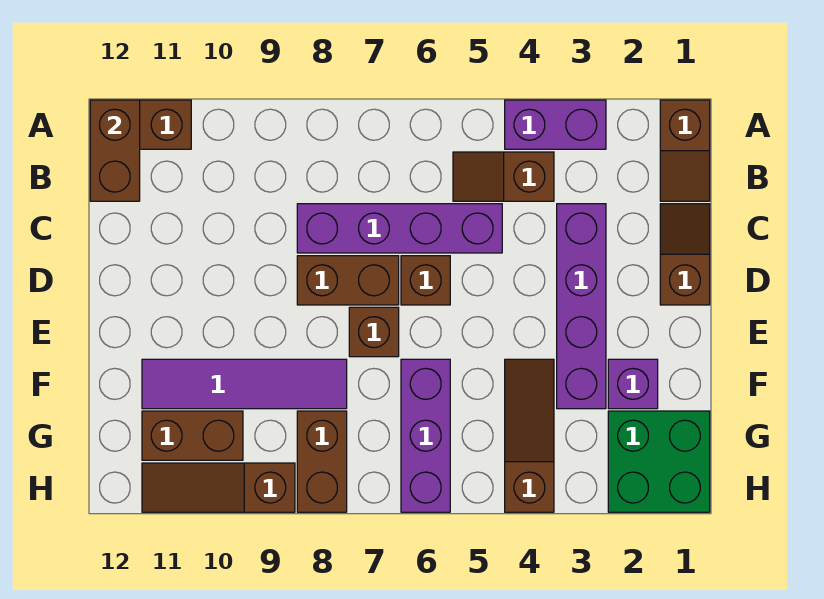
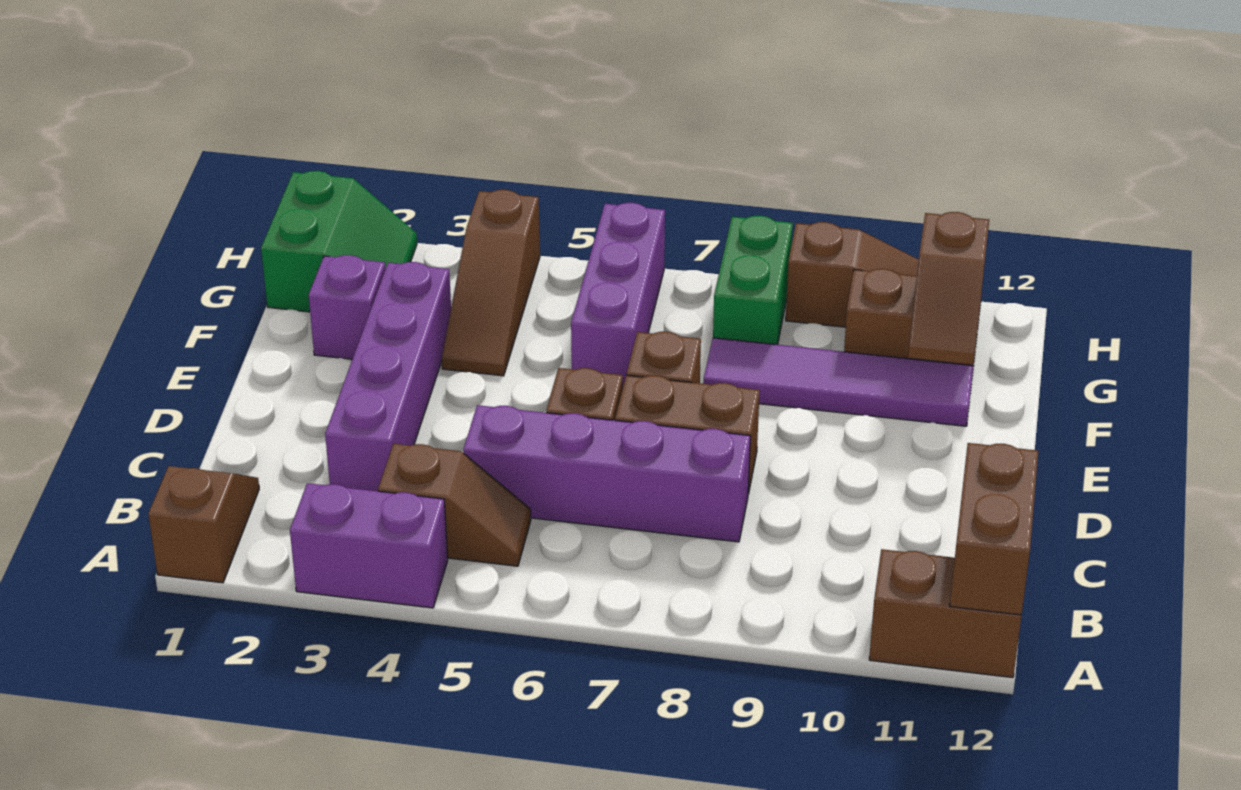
brown 1x2 slope [660,204,710,305] -> brown 1x2 slope moved to [908,212,989,365]
green 2x2 brick [608,411,710,512] -> green 2x2 slope [261,171,417,312]
brown 1x2 brick [297,411,347,512] -> green 1x2 brick [713,216,793,345]

